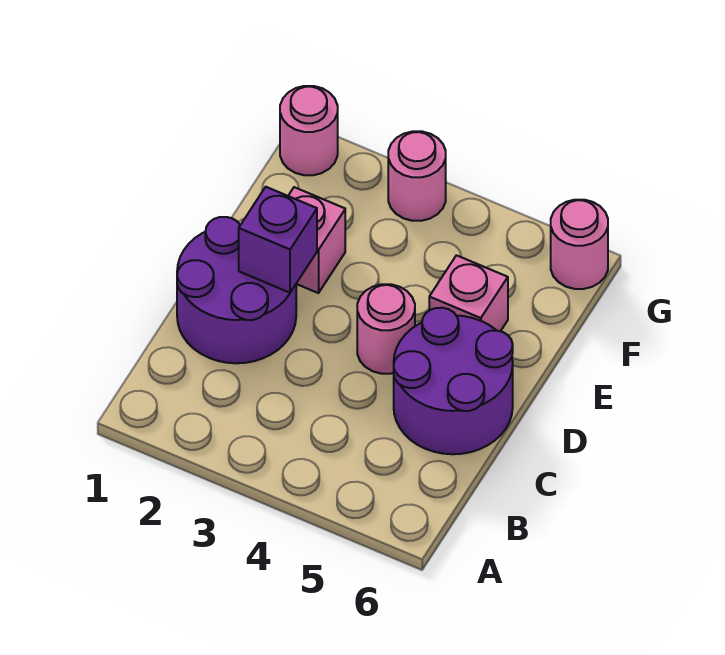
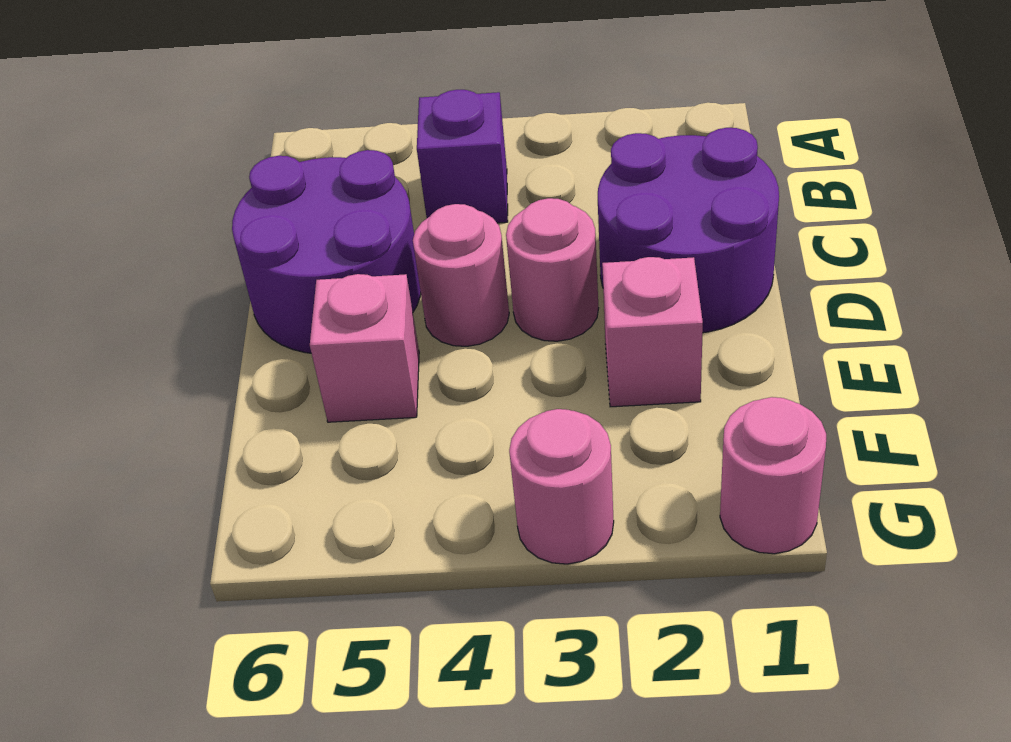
purple 1x1 brick [239,187,317,293] -> purple 1x1 brick moved to [417,90,508,223]
pink 1x1 round brick [551,200,608,289] -> pink 1x1 round brick moved to [506,198,598,341]

